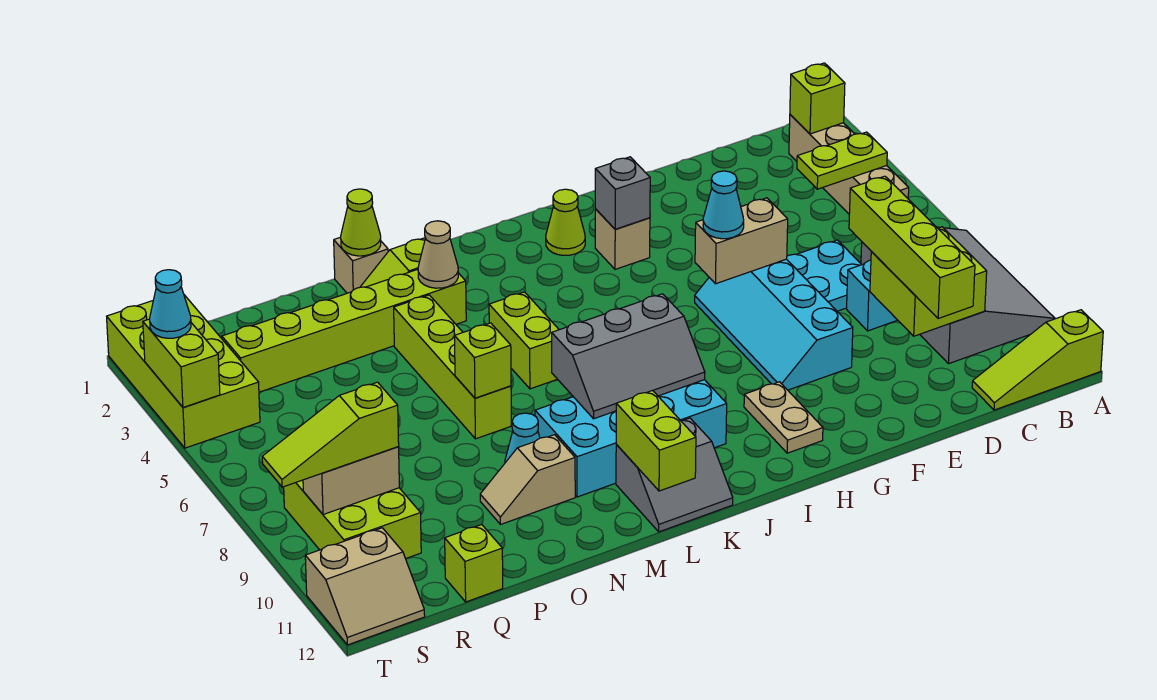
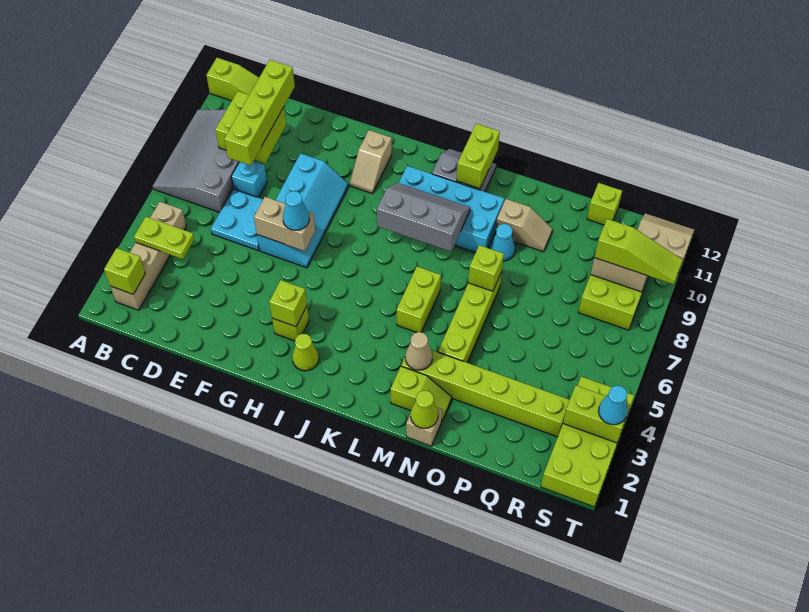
tan 1x1 brick [595,209,650,269] -> lime 1x1 brick [272,306,309,341]
grey 1x1 brick [595,157,650,229] -> lime 1x1 brick [269,280,307,327]
tan 1x2 plate [744,382,823,453] -> tan 1x2 slope [350,130,392,194]
lime 1x2 brick [143,319,220,407] -> lime 1x2 brick turned to [563,386,630,443]

